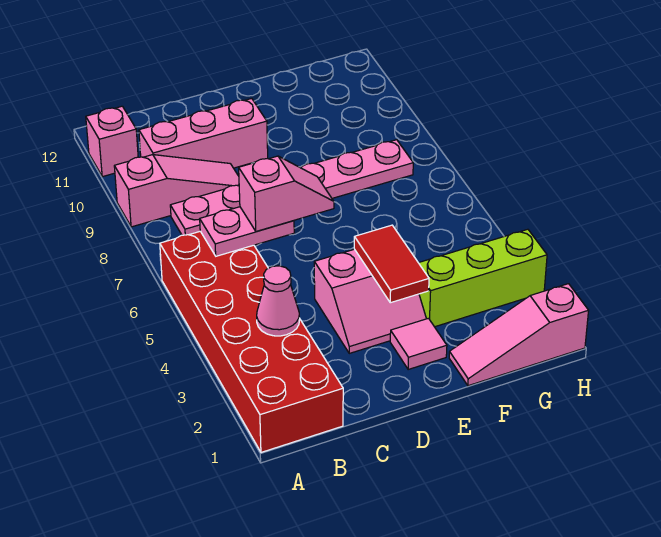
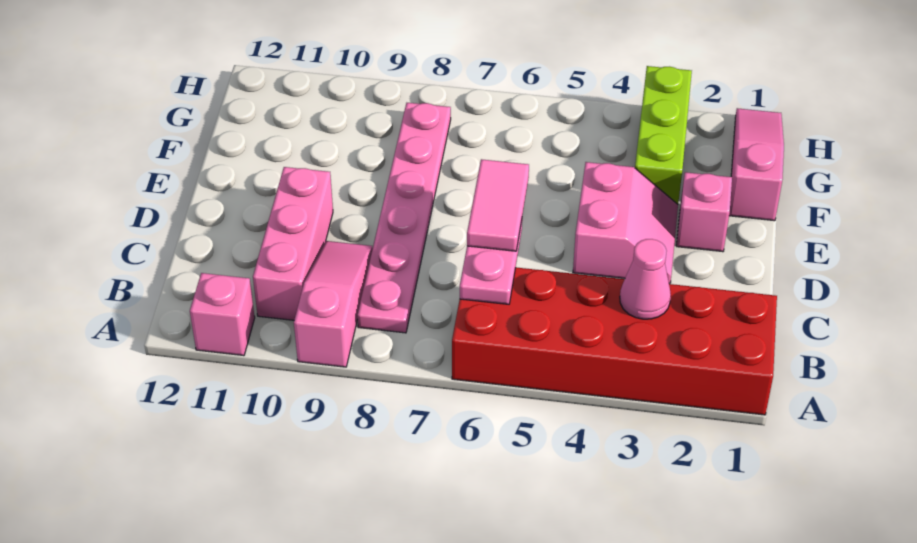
pink 1x2 slope [239,156,334,232] -> pink 1x2 tile [467,159,529,251]
pink 1x1 tile [390,318,447,370] -> pink 1x1 brick [676,172,732,252]
red 1x2 tile [354,225,429,303] -> none
pink 1x3 slope [449,284,589,386] -> pink 1x3 slope turned to [729,108,784,221]

